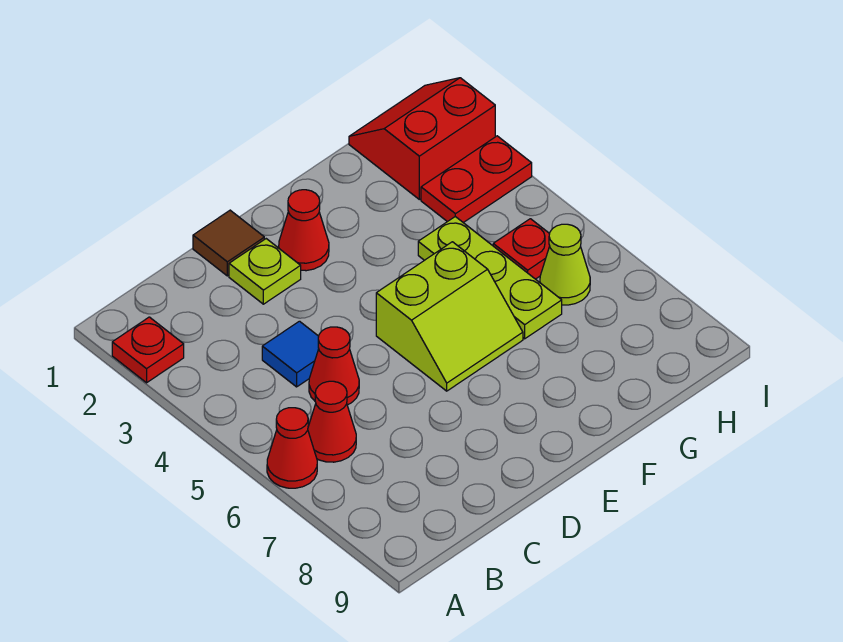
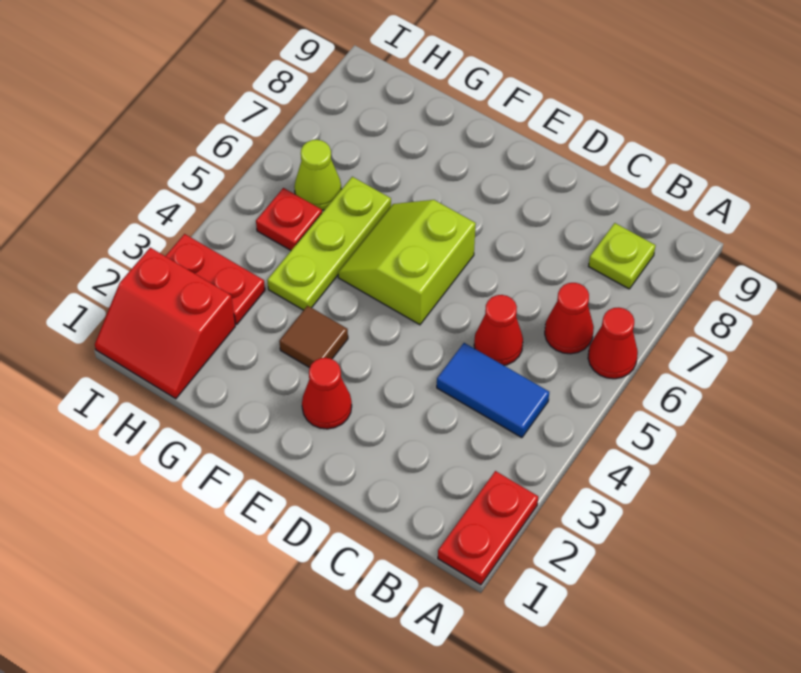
red 1x1 plate [112,317,184,383] -> red 1x2 plate [438,471,538,585]
blue 1x1 tile [262,321,319,387] -> blue 1x2 tile [437,343,549,438]
brown 1x1 tile [193,210,264,276] -> brown 1x1 tile moved to [279,306,348,368]
lime 1x1 plate [229,239,301,304] -> lime 1x1 plate moved to [589,223,656,289]
lime 2x2 slope [376,242,523,391] -> lime 2x2 slope turned to [338,200,476,325]

